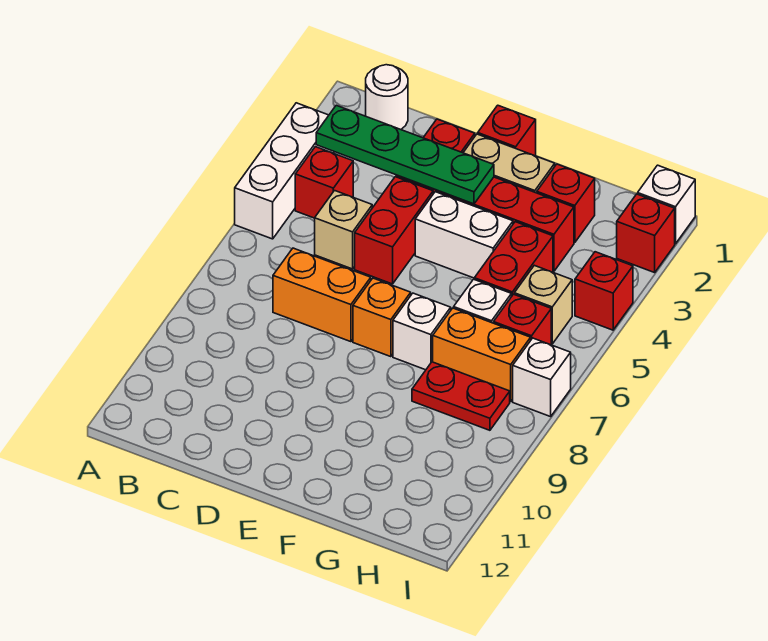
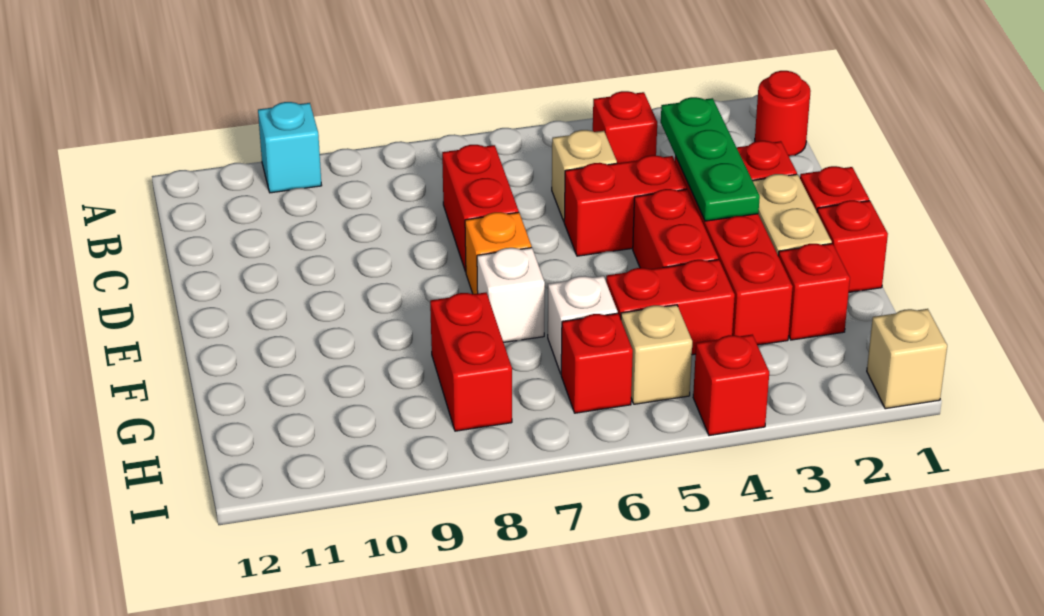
white 1x3 brick [235,103,334,239] -> none
none -> cyan 1x1 brick [258,102,322,193]
white 1x1 round brick [366,65,408,129] -> red 1x1 round brick [755,71,810,156]
green 1x4 plate [316,105,494,204] -> green 1x3 plate [661,97,760,221]
orange 1x2 brick [273,248,371,342] -> red 1x2 brick [442,145,519,272]
white 1x2 brick [415,192,513,278] -> red 1x2 brick [633,189,718,269]
orange 1x2 brick [433,308,531,402] -> none
red 1x2 plate [412,362,510,430] -> red 1x2 brick [430,293,512,431]
white 1x1 brick [638,165,695,244] -> tan 1x1 brick [867,309,947,409]
red 1x1 brick [617,194,675,273] -> red 1x1 brick moved to [817,200,888,292]
white 1x1 brick [513,338,571,417] -> none

